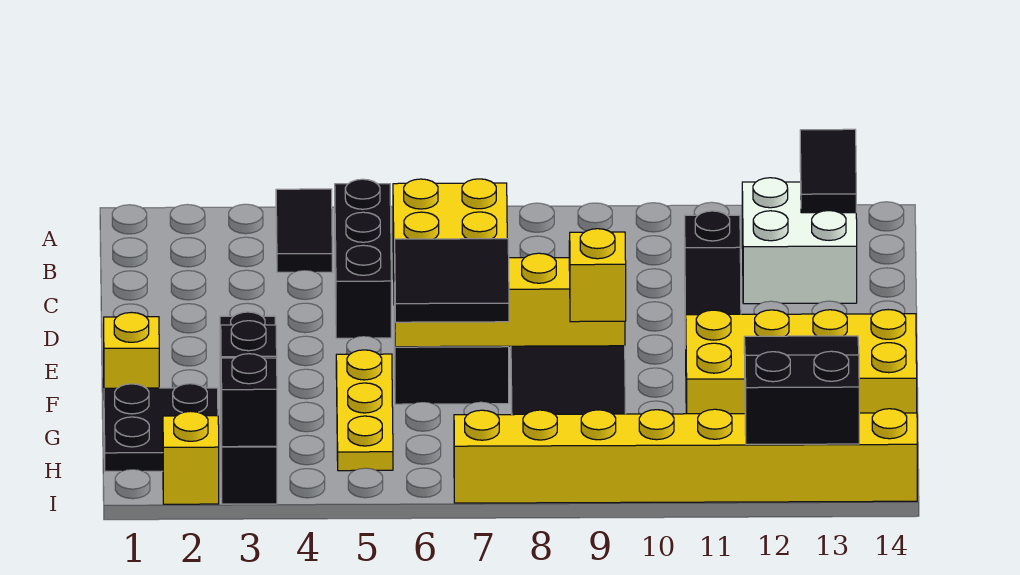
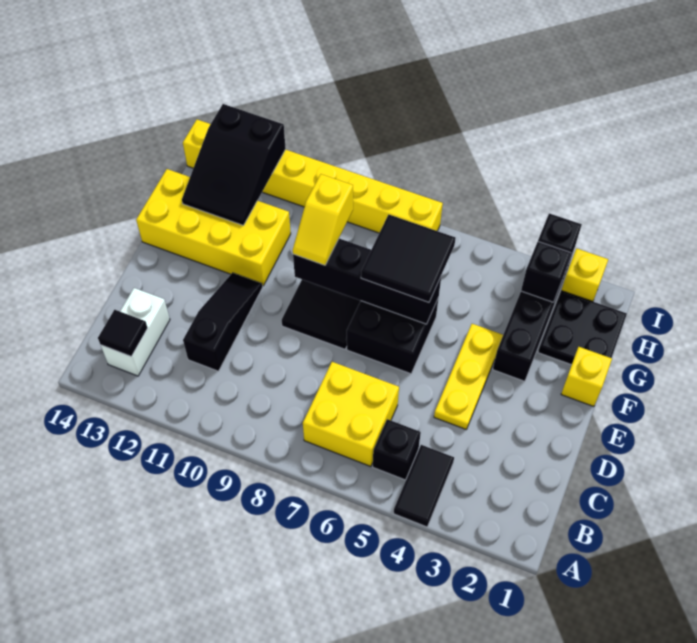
black 1x2 tile [800,129,856,213] -> black 1x1 tile [98,310,148,357]
black 1x3 brick [335,179,391,338] -> black 1x1 brick [373,419,421,480]
white 2x2 brick [742,178,857,304] -> white 1x2 brick [101,288,170,376]
yellow 1x3 plate [336,350,393,471] -> yellow 1x3 plate moved to [434,324,503,429]
yellow 1x4 brick [394,253,625,347] -> black 1x4 brick [293,238,442,324]

